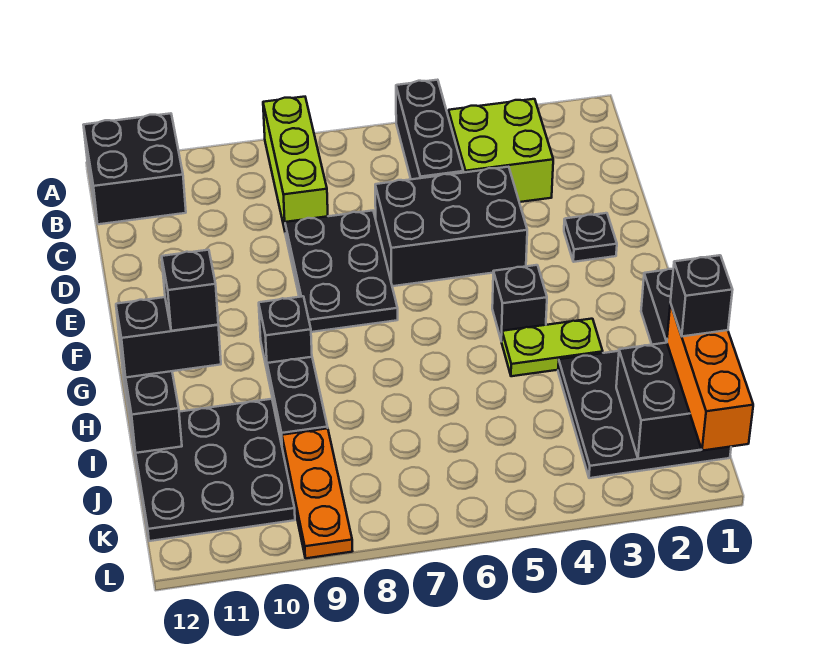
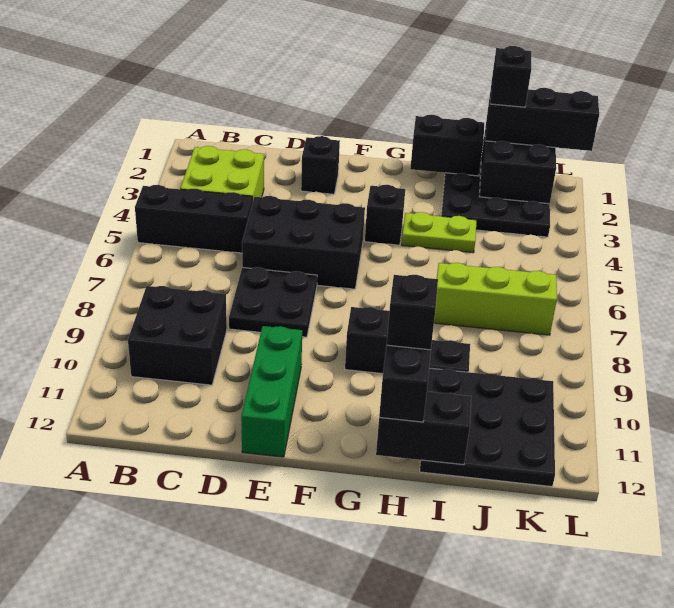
lime 1x3 brick [263,97,328,230] -> lime 1x3 brick moved to [434,263,557,335]
black 2x2 brick [84,113,186,224] -> black 2x2 brick moved to [128,286,227,385]
black 2x3 brick [375,167,527,286] -> black 2x3 brick turned to [242,196,365,289]
black 2x3 plate [285,211,398,332] -> black 2x2 plate [229,267,317,337]
black 1x1 plate [564,213,617,262] -> black 1x1 brick [301,136,340,194]
none -> green 1x3 brick [241,326,302,457]
lime 1x2 plate [502,319,603,376] -> lime 1x2 plate turned to [402,212,477,253]
orange 1x3 brick [667,303,753,451] -> black 1x3 brick [485,88,599,151]
orange 1x3 plate [282,428,352,558] -> none

